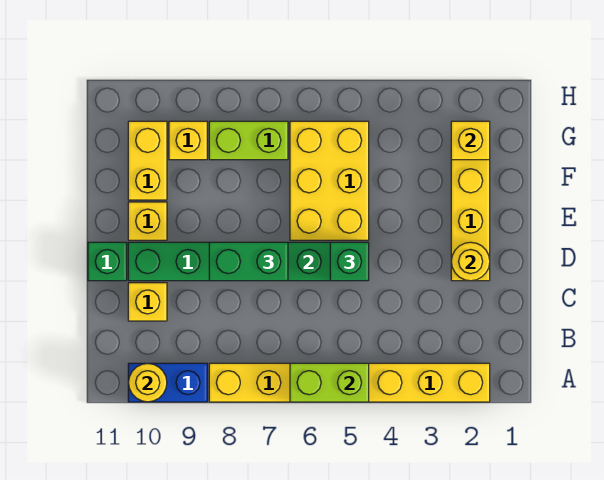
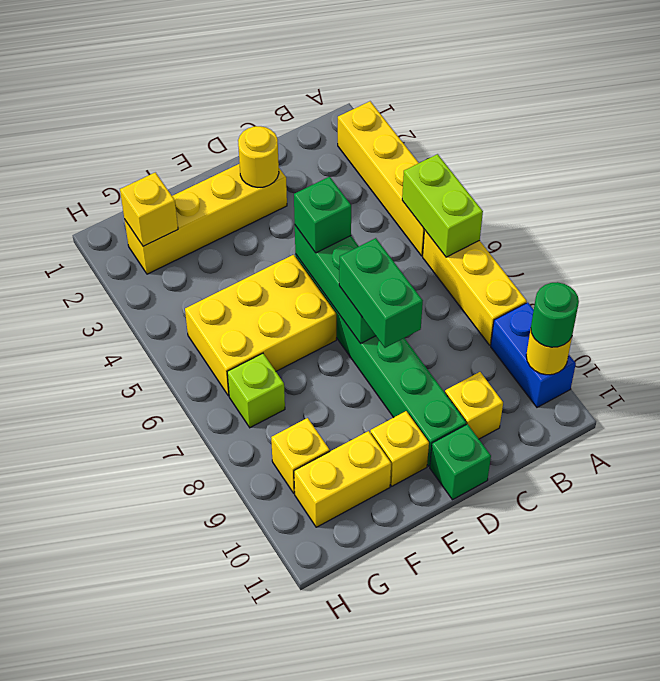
none -> green 1x1 round brick [531,282,579,347]
lime 1x2 brick [209,121,288,160] -> lime 1x1 brick [227,353,285,428]

